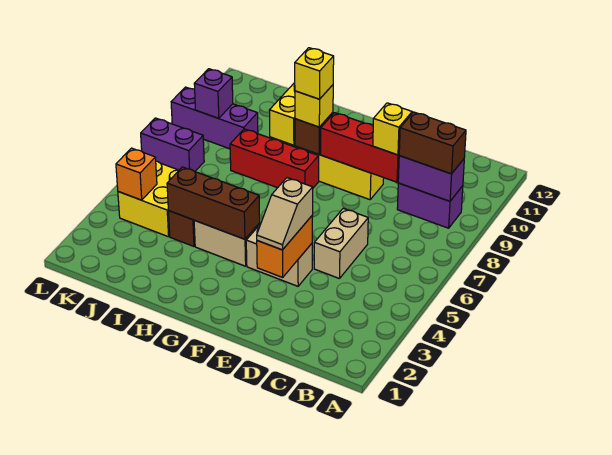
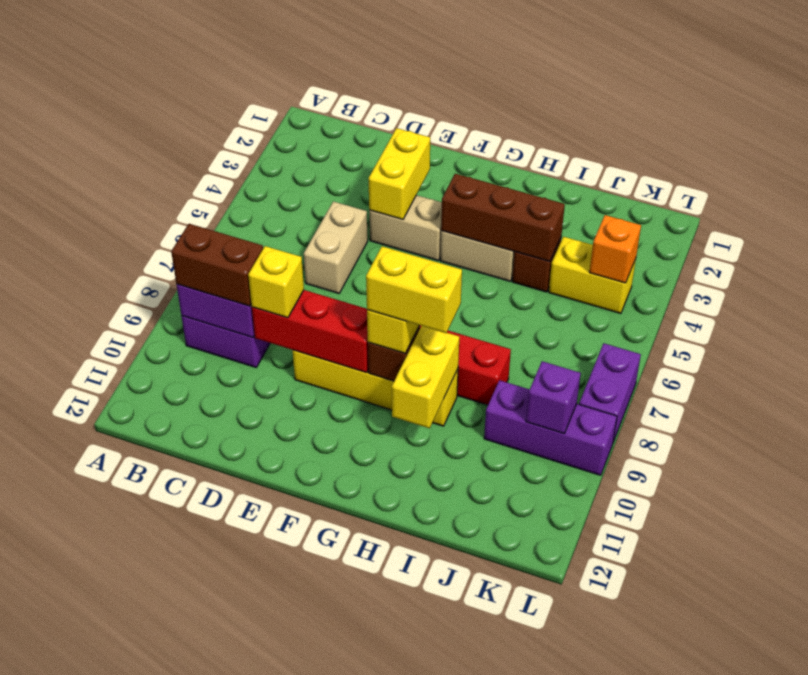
orange 1x2 brick [257,215,313,277] -> yellow 1x2 brick [369,128,430,220]
tan 1x2 slope [257,178,313,250] -> none
yellow 1x1 brick [295,48,334,99] -> yellow 1x2 brick [366,246,462,333]
yellow 2x2 brick [118,161,179,237] -> yellow 1x2 brick [549,237,636,314]
purple 1x2 brick [141,118,204,171] -> purple 1x2 brick turned to [579,343,641,442]

